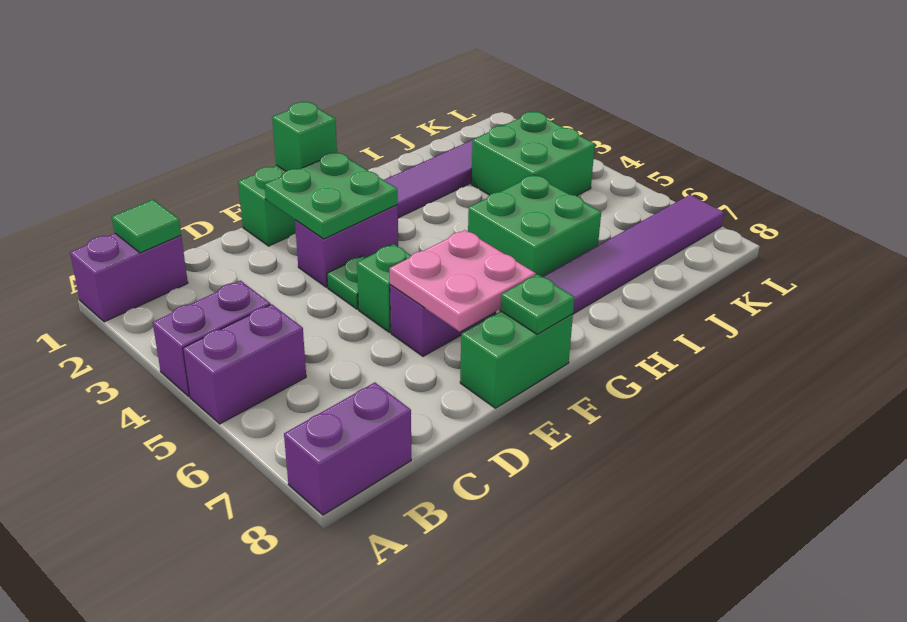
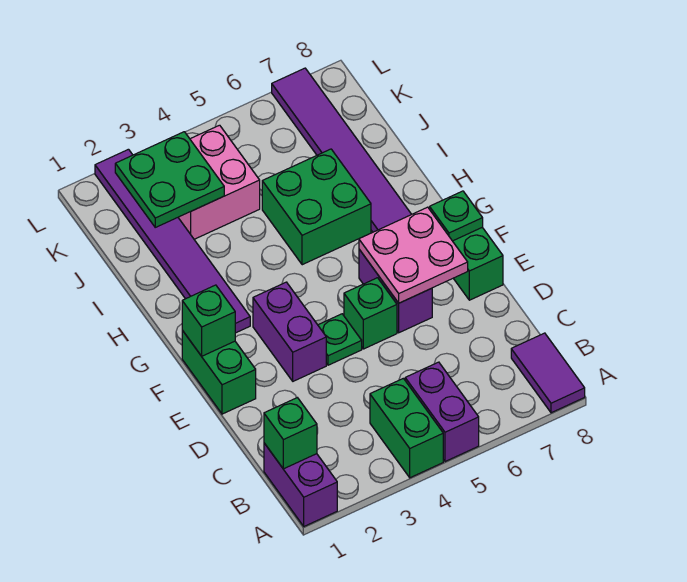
purple 1x2 brick [153,281,270,396] -> green 1x2 brick [370,378,443,478]
purple 1x2 brick [284,382,411,515] -> purple 1x2 tile [511,333,585,413]
green 1x1 tile [112,200,181,253] -> green 1x1 brick [264,398,317,469]
green 2x2 plate [265,153,398,239] -> green 2x2 plate moved to [115,132,224,227]
green 2x2 brick [471,112,595,196] -> pink 2x2 brick [178,125,260,239]

